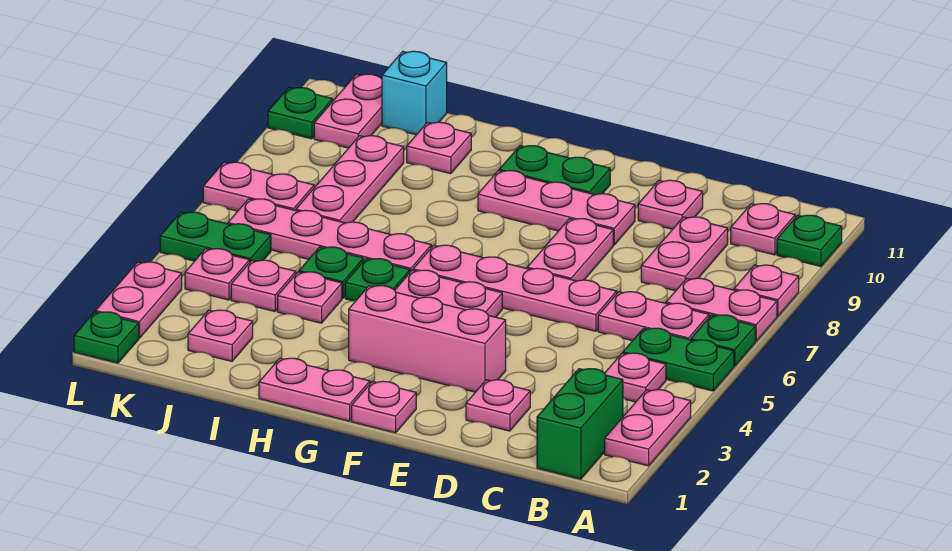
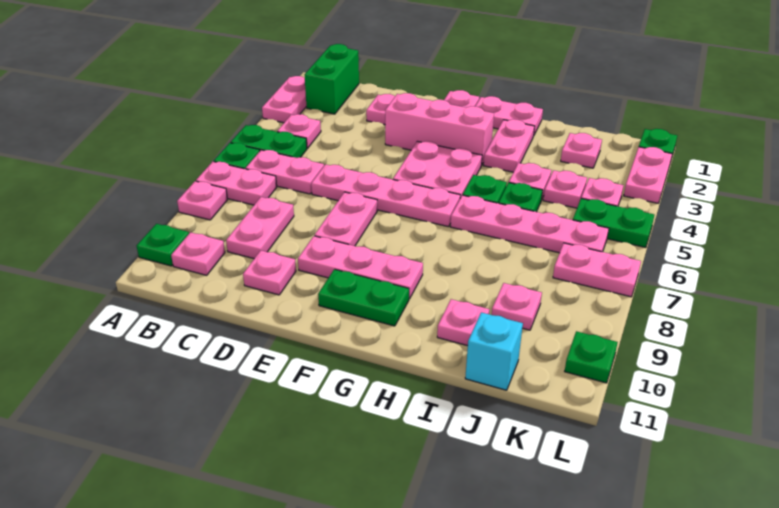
pink 1x3 plate [296,136,404,223] -> pink 1x1 plate [492,283,542,330]
pink 1x2 plate [314,74,382,148] -> pink 1x2 plate moved to [484,119,535,172]

